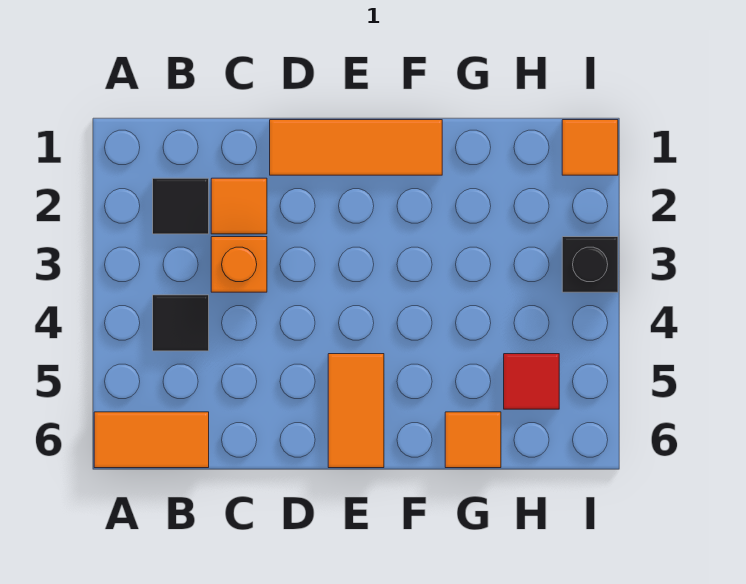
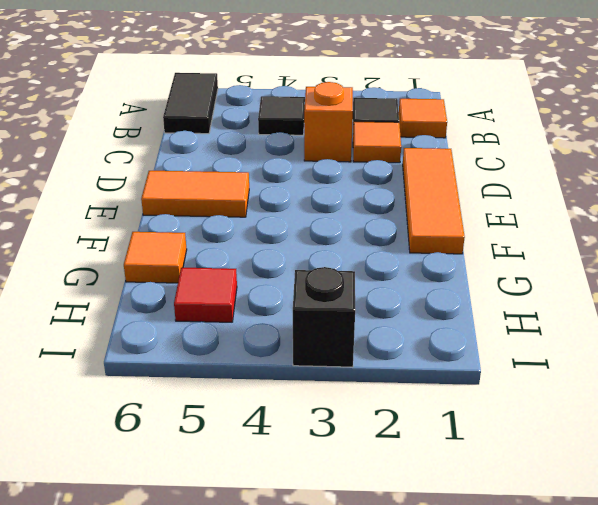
orange 1x2 tile [94,412,209,468] -> black 1x2 tile [163,73,218,134]
orange 1x1 tile [562,120,618,175] -> orange 1x1 tile moved to [399,99,447,138]

